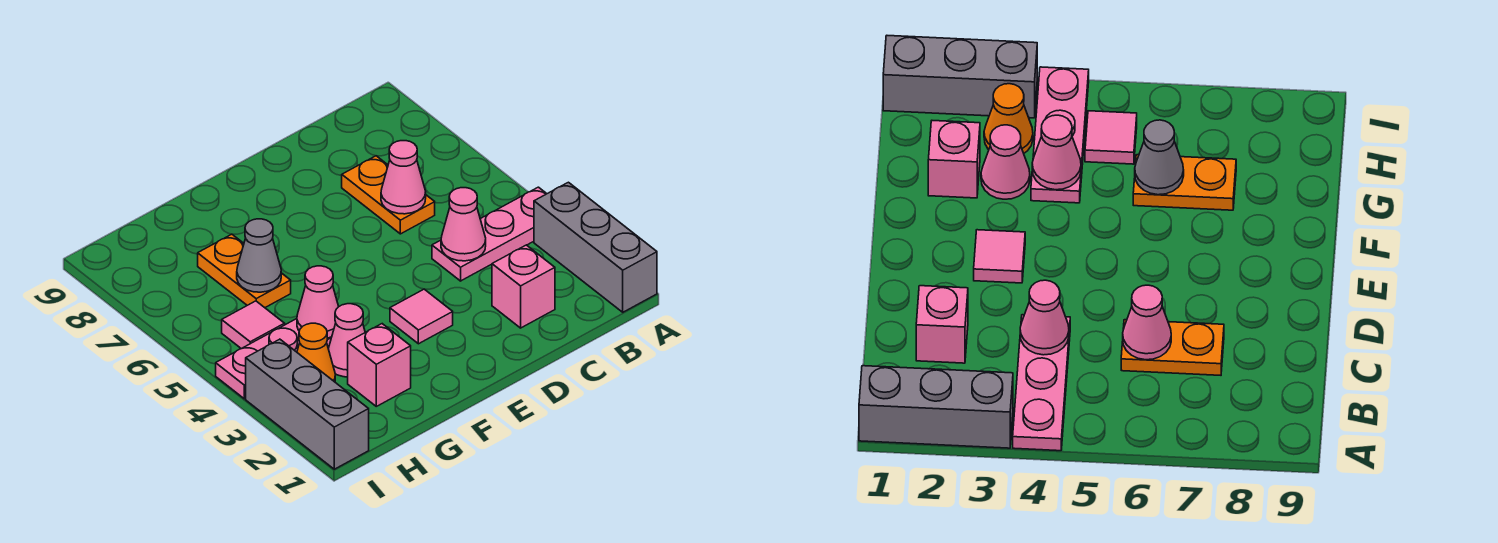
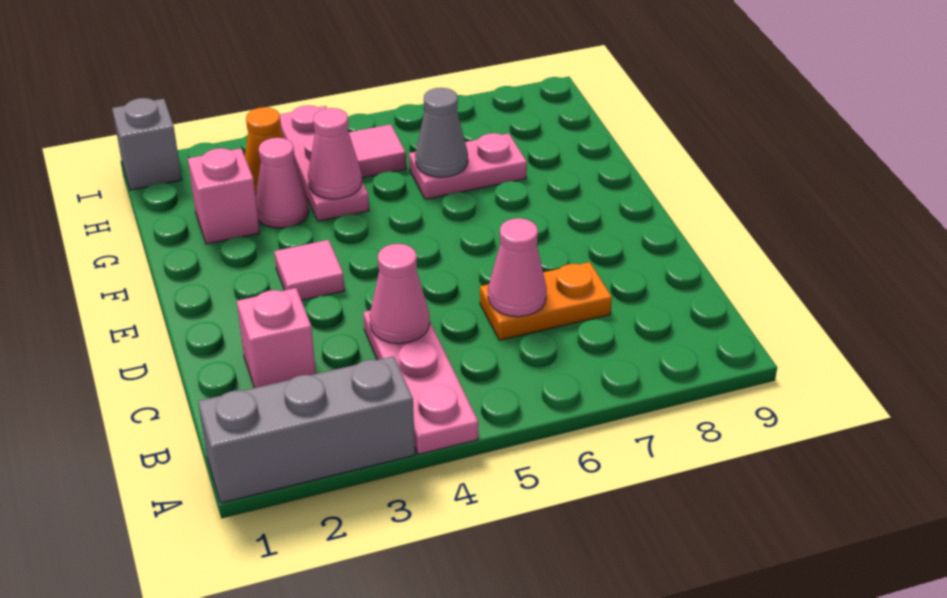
orange 1x2 plate [198,234,291,308] -> pink 1x2 plate [409,133,527,199]
grey 1x3 brick [246,339,369,469] -> grey 1x1 brick [112,98,182,190]

